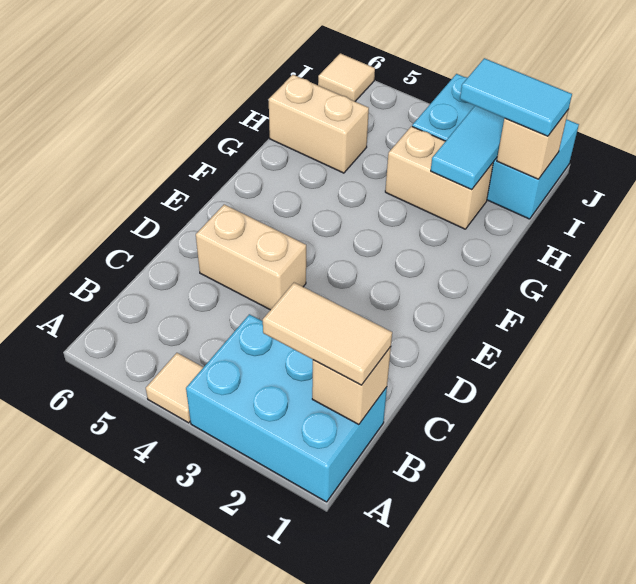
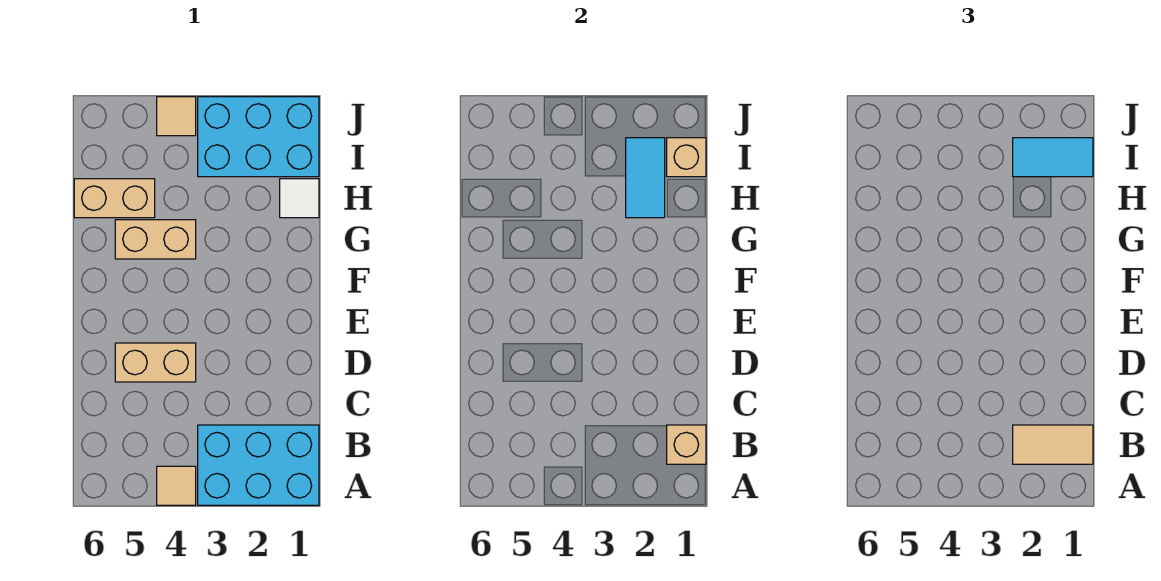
none -> white 1x1 tile [280,179,319,218]
tan 1x2 brick [385,126,493,229] -> tan 1x2 brick moved to [115,220,196,259]
tan 1x1 tile [318,53,375,101] -> tan 1x1 tile moved to [157,97,196,136]

